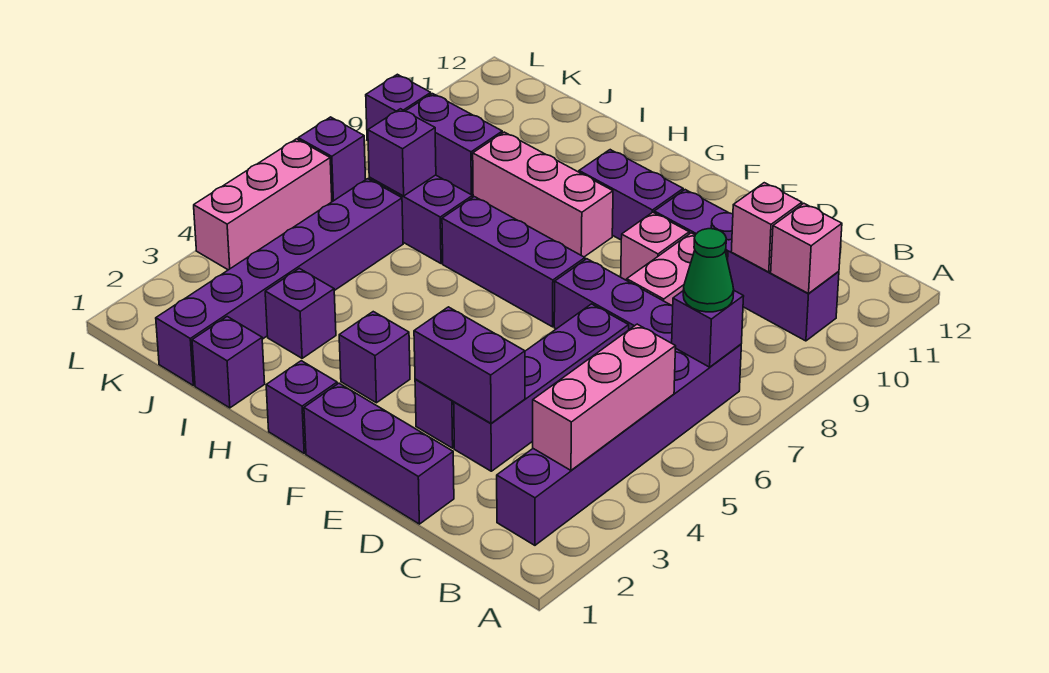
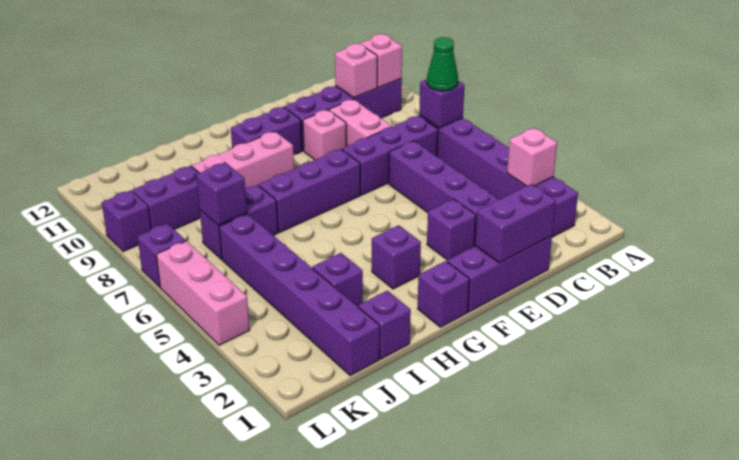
pink 1x3 brick [533,324,676,470] -> pink 1x1 brick [507,128,557,186]
purple 1x2 brick [414,307,525,423] -> purple 1x2 brick moved to [475,184,556,263]

